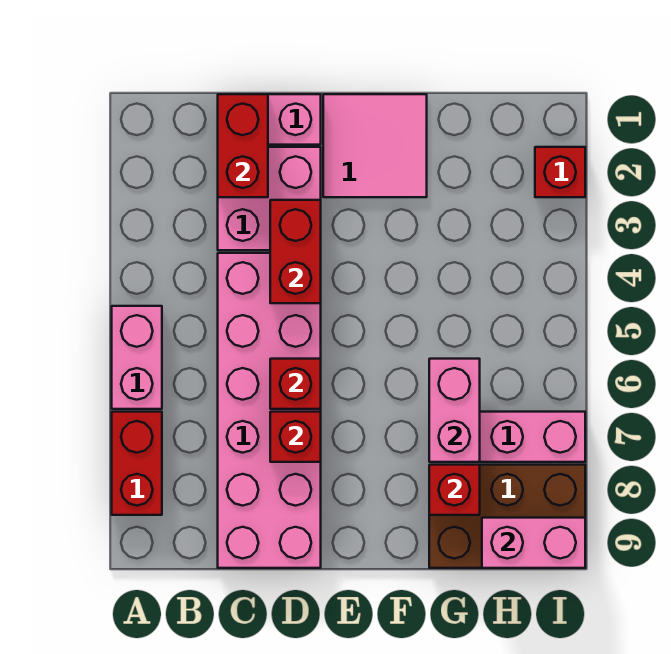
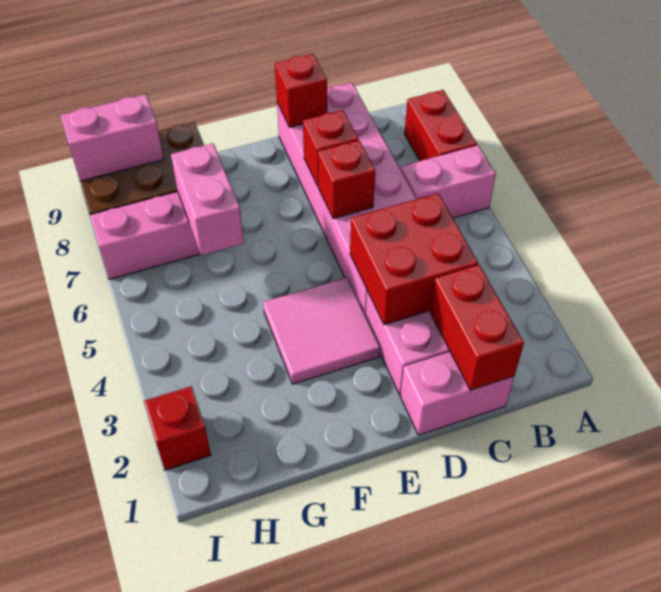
pink 1x2 brick [112,306,162,409] -> pink 1x2 brick turned to [400,145,496,218]
red 1x2 brick [270,200,321,303] -> red 2x2 brick [350,193,478,325]
pink 2x2 tile [323,94,427,197] -> pink 2x2 tile moved to [263,278,380,384]
red 1x1 brick [429,465,480,515] -> red 1x1 brick moved to [275,54,327,127]

